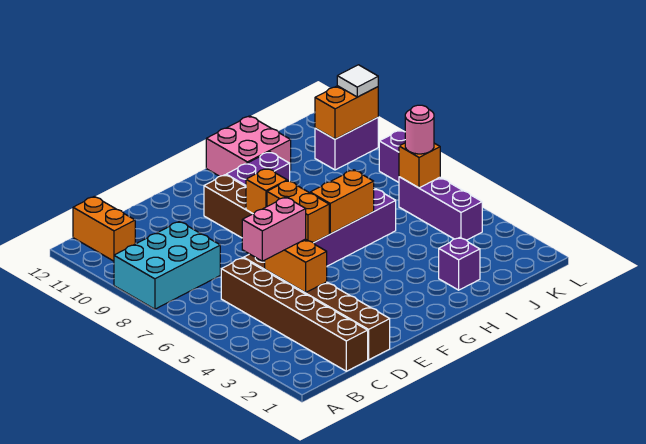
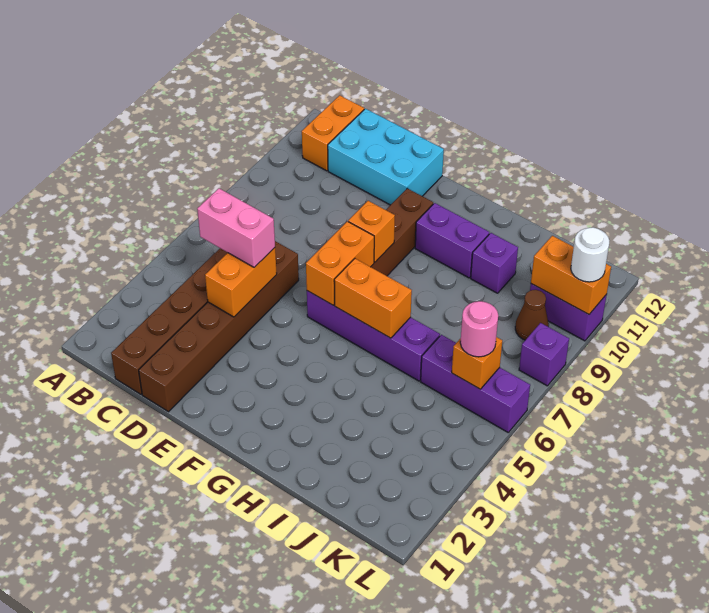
cyan 2x3 brick [114,221,220,309] -> cyan 2x3 brick moved to [328,109,444,205]
pink 2x2 brick [206,116,291,176] -> none
purple 1x1 brick [439,238,480,290] -> purple 1x1 brick moved to [471,233,518,293]
purple 1x3 brick [399,177,482,240] -> purple 1x3 brick turned to [421,335,530,432]
none -> brown 1x1 cone [515,290,549,340]
white 1x1 tile [337,65,378,97] -> white 1x1 round brick [571,227,609,282]

